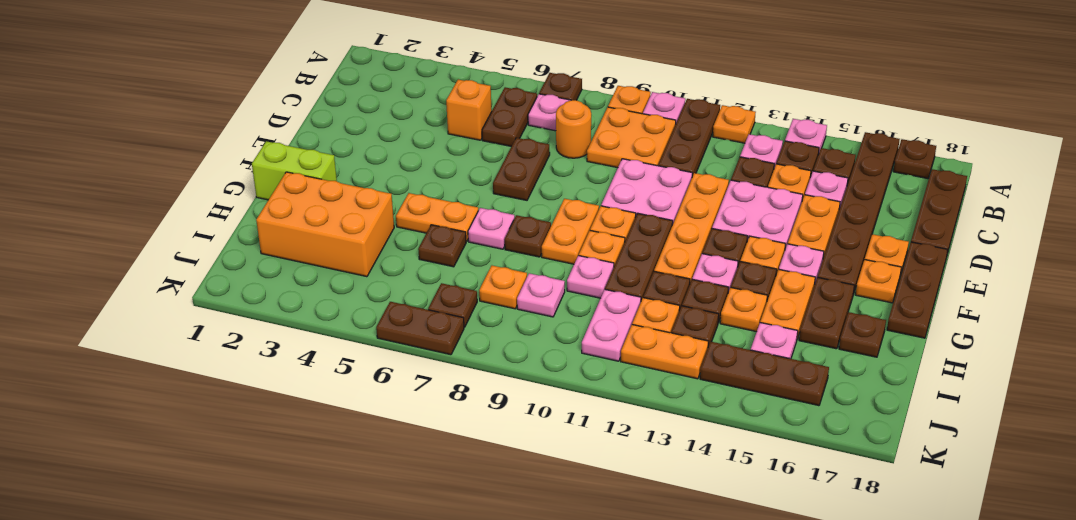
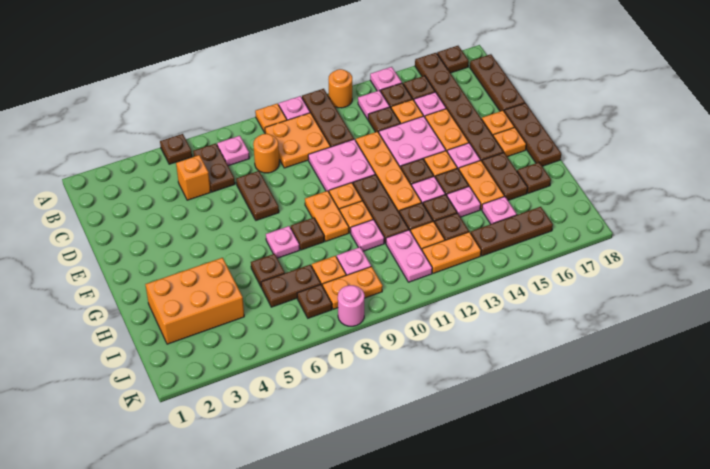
brown 1x1 plate [539,73,582,100] -> brown 1x1 plate moved to [160,134,192,164]
orange 1x1 plate [713,105,756,143] -> orange 1x1 round brick [329,69,352,108]
lime 1x2 brick [252,141,337,200] -> none
orange 1x2 plate [396,193,478,242] -> orange 1x2 plate moved to [323,267,383,309]
orange 1x1 plate [720,287,767,332] -> pink 1x1 plate [447,186,481,217]
brown 1x2 plate [376,302,464,355] -> brown 1x2 plate moved to [261,265,321,307]
none -> pink 1x1 round brick [338,285,365,326]

